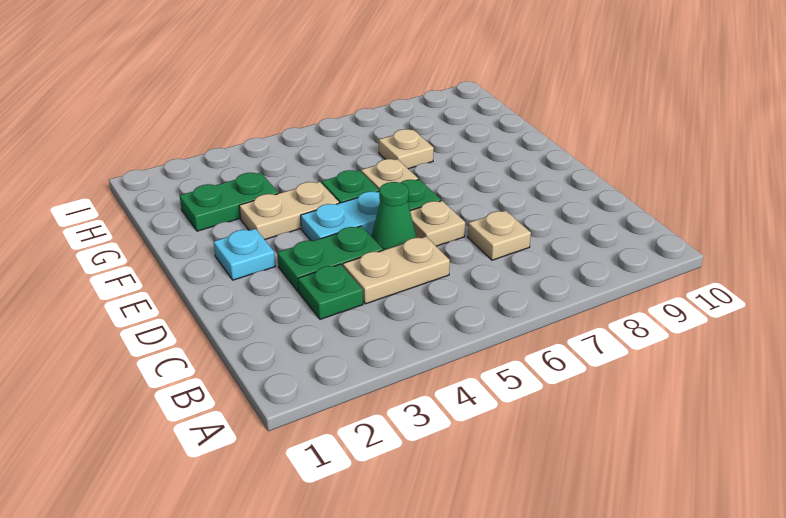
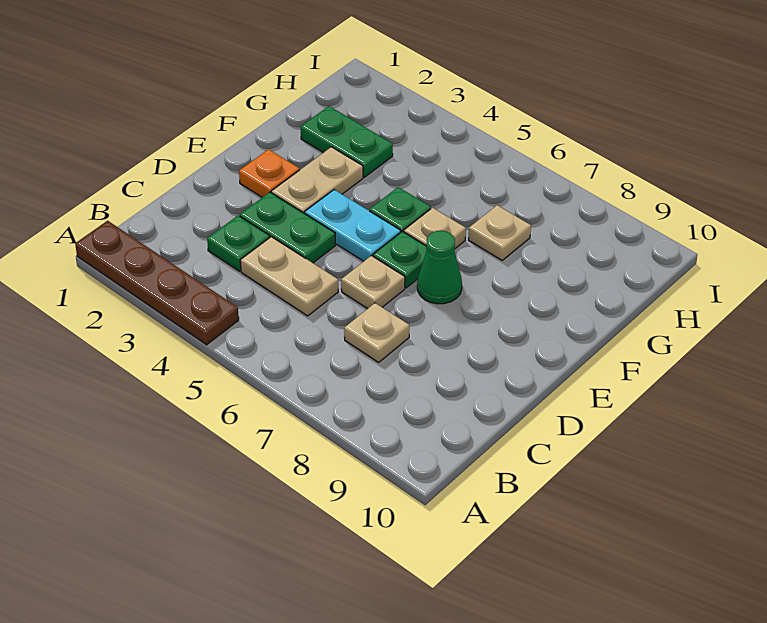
none -> brown 1x4 plate [75,221,239,345]
green 1x1 cone [371,182,416,250] -> green 1x1 cone moved to [417,231,462,304]
cyan 1x1 plate [214,229,275,280] -> orange 1x1 plate [239,149,299,197]
tan 1x2 plate [239,182,339,240] -> tan 1x2 plate turned to [271,147,363,214]

